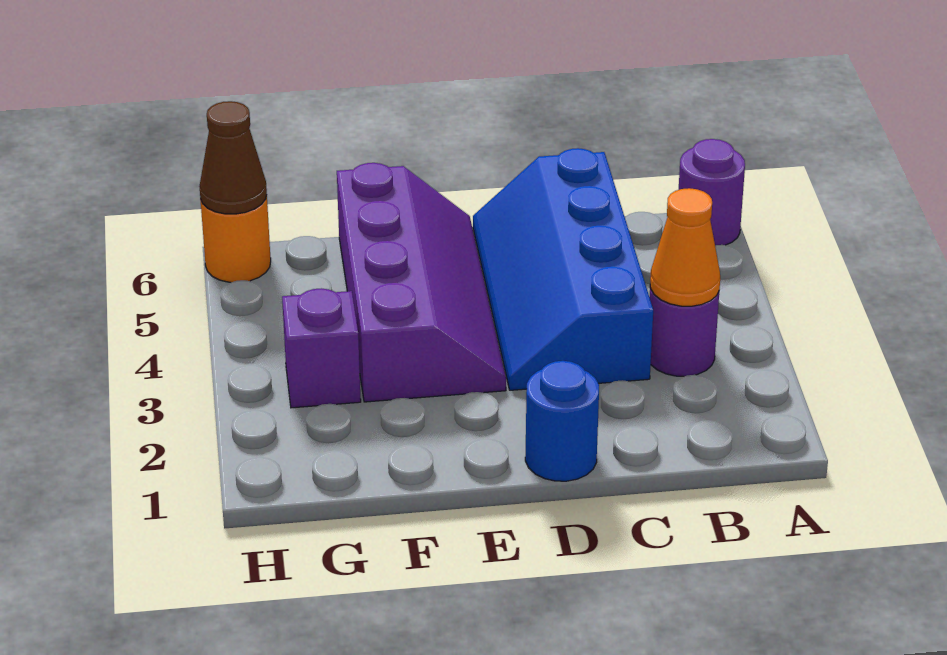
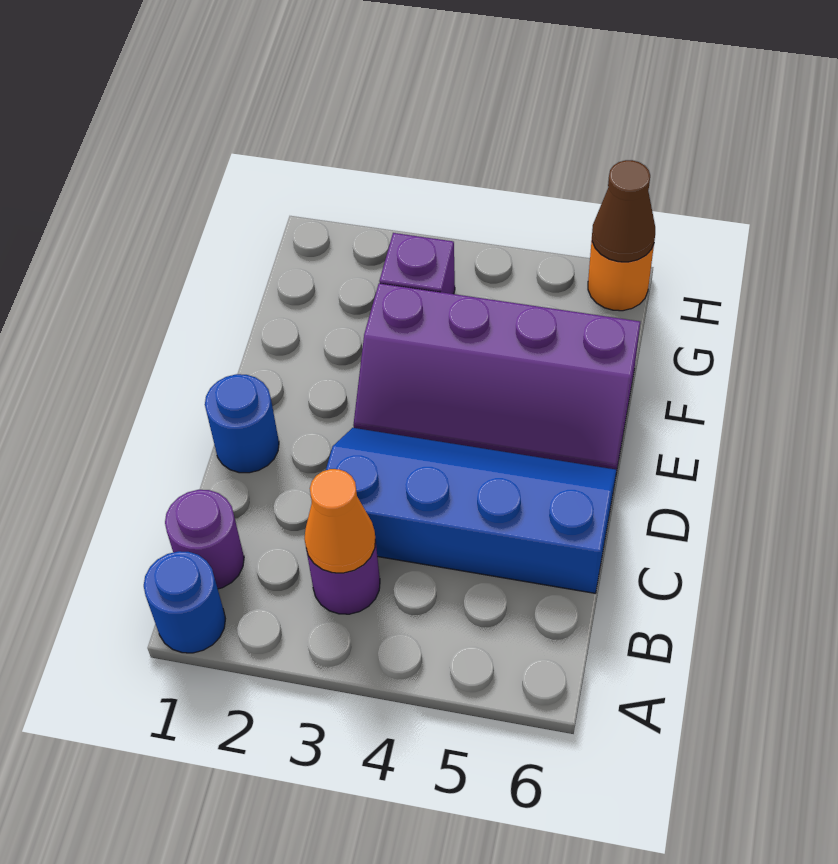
none -> blue 1x1 round brick [144,551,225,653]
purple 1x1 round brick [679,139,745,245] -> purple 1x1 round brick moved to [165,490,244,589]

